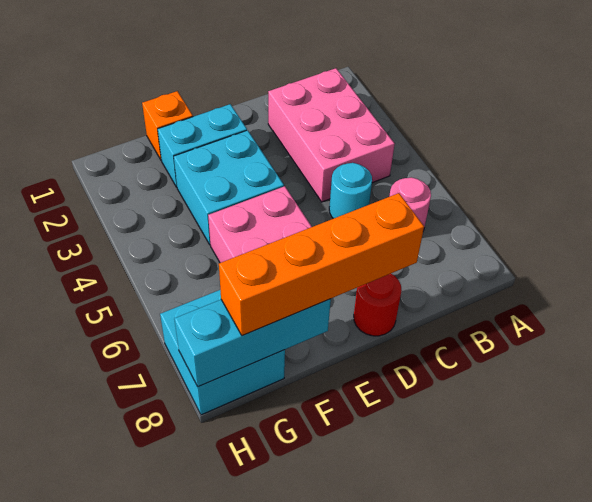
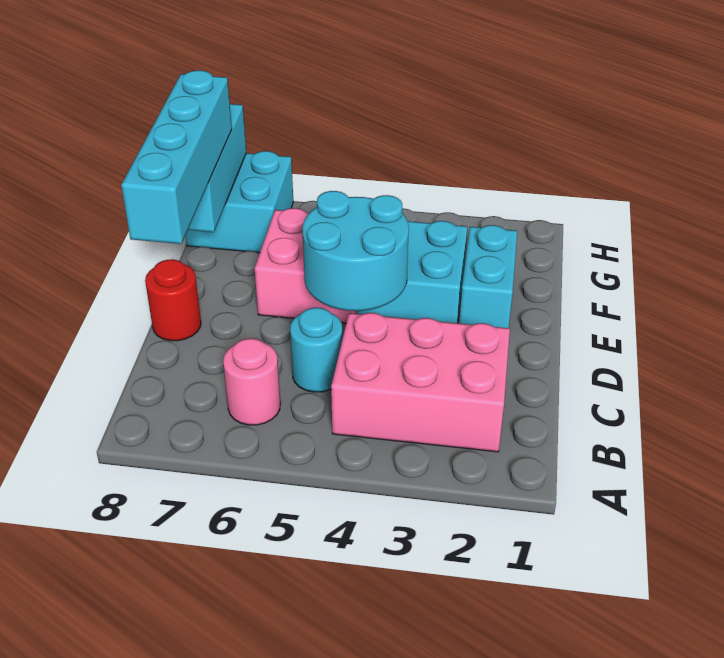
none -> cyan 2x2 round brick [302,191,409,311]
orange 1x4 brick [219,193,424,336] -> cyan 1x4 brick [121,70,232,244]
orange 1x1 brick [142,91,193,160] -> none

